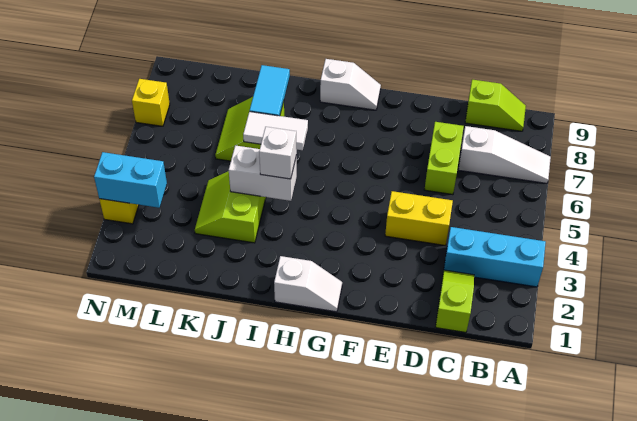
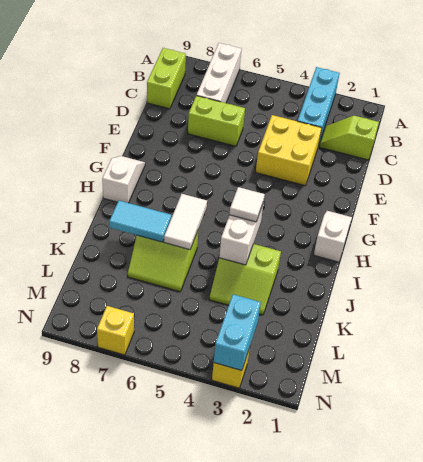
white 1x3 slope [458,126,551,183] -> white 1x3 brick [196,43,241,103]
lime 1x2 slope [465,80,526,131] -> lime 1x2 brick [147,48,186,109]
yellow 1x2 brick [385,191,453,246] -> yellow 2x2 brick [256,115,322,186]
white 1x1 brick [259,127,297,179] -> white 1x1 tile [230,187,265,222]

